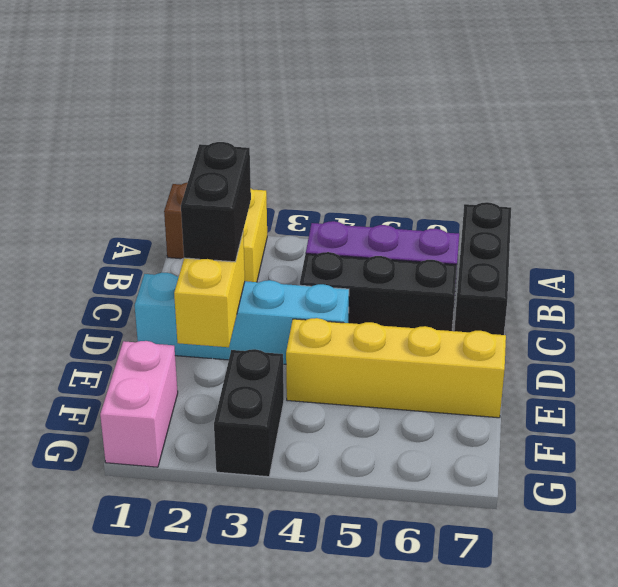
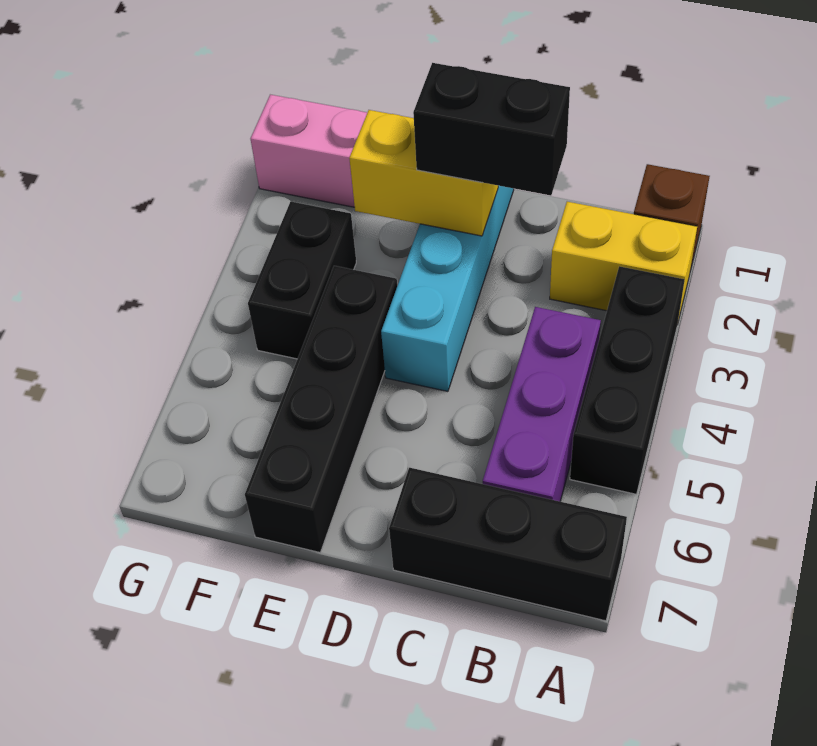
black 1x3 brick [300,252,457,331] -> black 1x3 brick moved to [570,266,685,494]
yellow 1x4 brick [286,318,506,418] -> black 1x4 brick [245,266,397,552]
black 1x2 brick [214,349,284,477] -> black 1x2 brick turned to [248,201,356,359]

